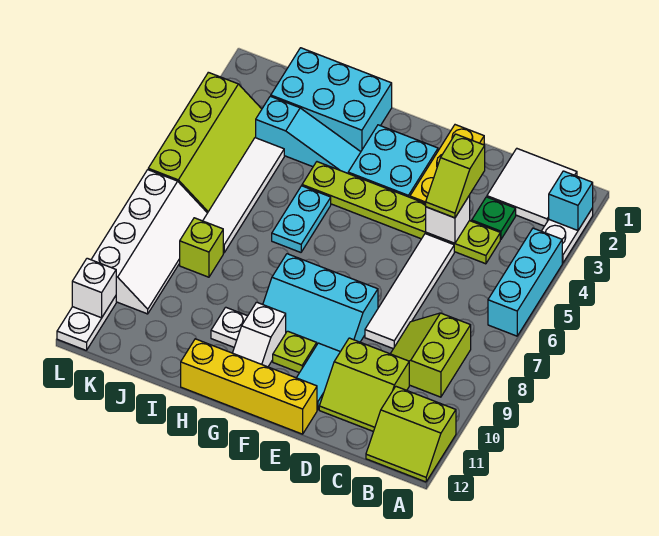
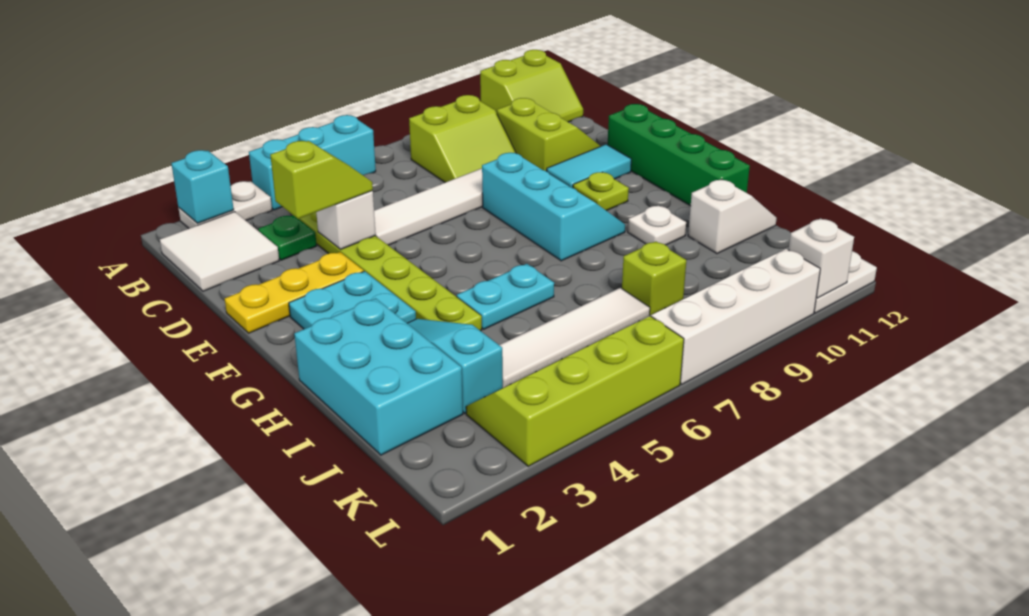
lime 2x2 slope [366,387,456,482] -> lime 2x2 slope turned to [480,50,583,122]
yellow 1x4 brick [181,339,317,434] -> green 1x4 brick [608,104,750,206]
white 1x2 slope [233,302,286,367] -> white 1x2 slope moved to [688,180,777,254]

